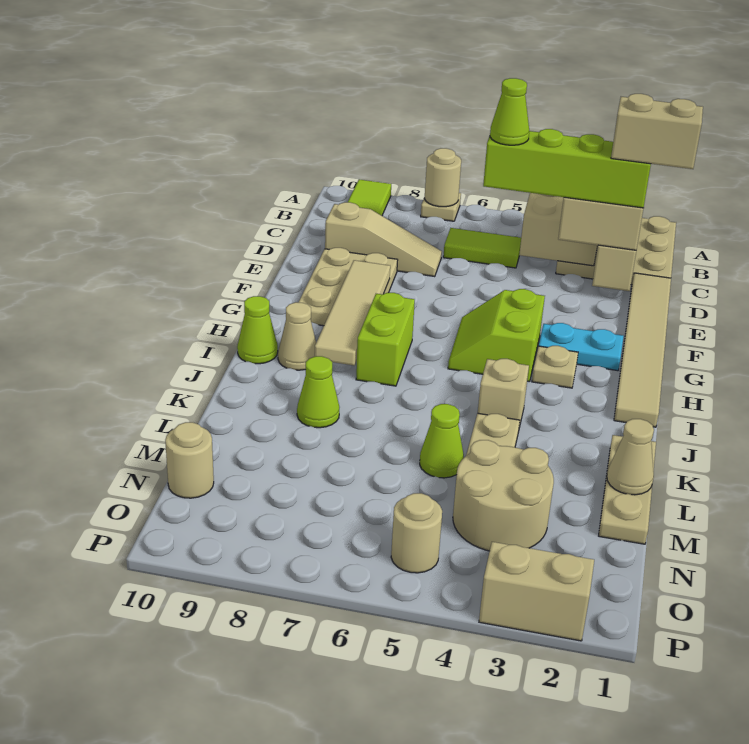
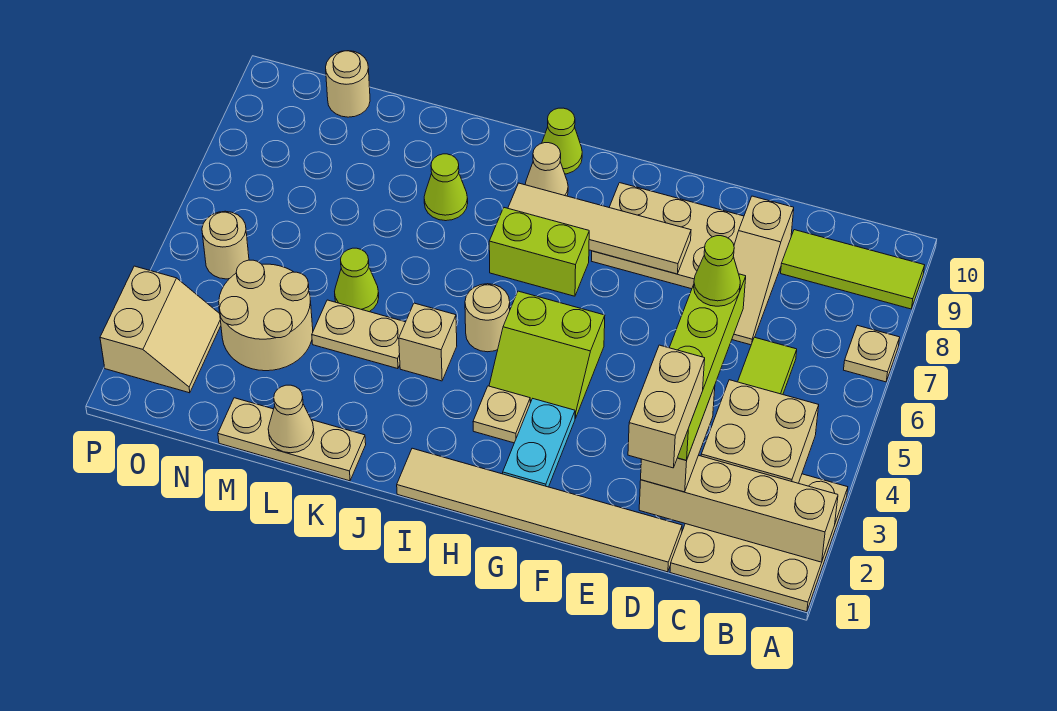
tan 1x1 round brick [425,148,461,207] -> tan 1x1 round brick moved to [465,284,510,352]
lime 2x2 slope [448,289,545,382] -> lime 2x2 slope turned to [489,291,605,418]

